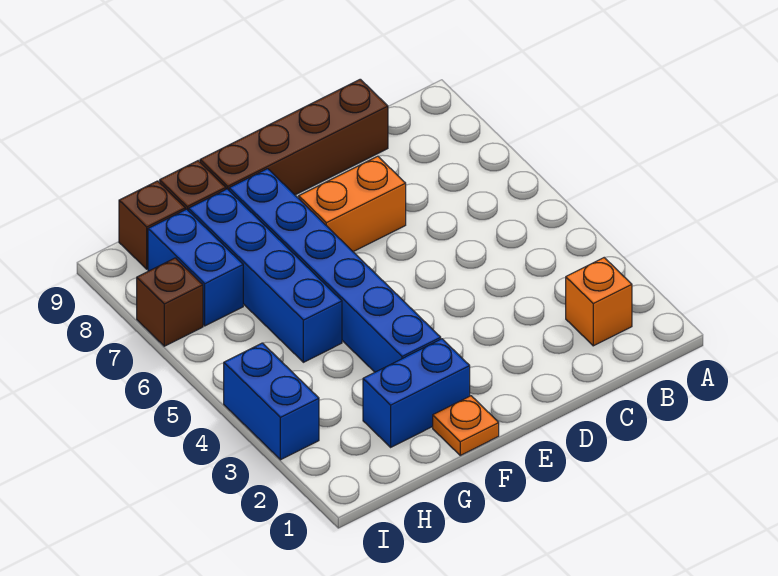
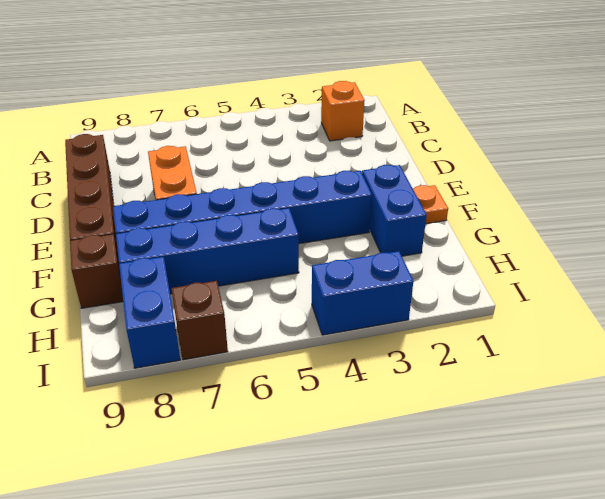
blue 1x2 brick [148,209,243,326] -> blue 1x2 brick turned to [119,257,180,368]
brown 1x1 brick [119,181,185,269] -> none

